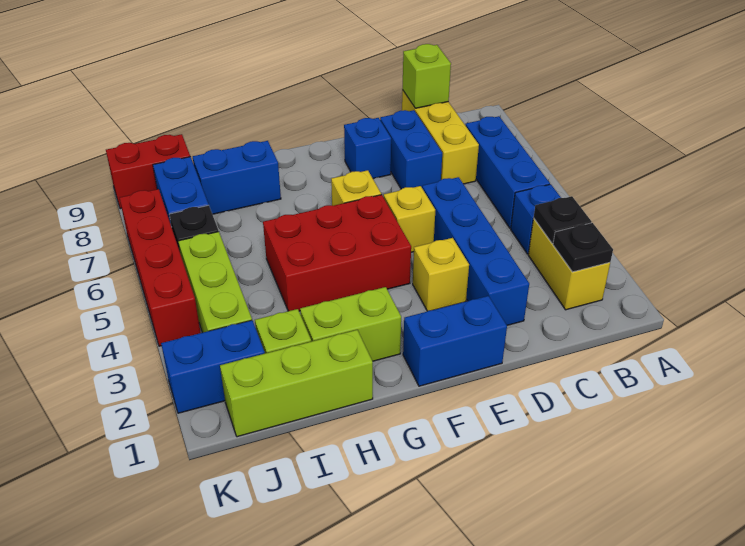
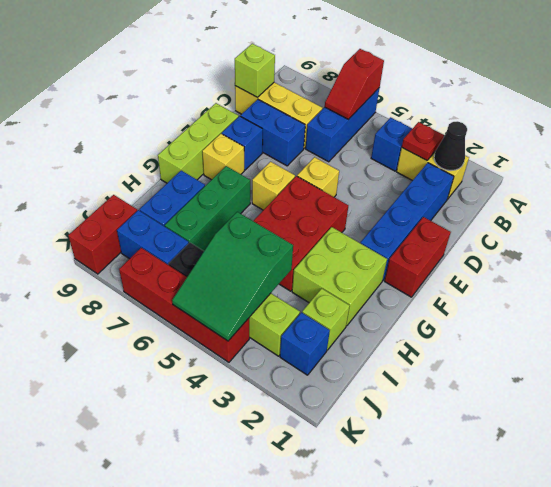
none -> red 1x2 slope [325,49,384,119]
black 1x1 plate [553,223,613,272] -> black 1x1 cone [434,121,467,170]
black 1x1 plate [534,196,591,243] -> red 1x1 plate [402,122,444,160]
blue 1x3 brick [466,116,550,228] -> blue 1x3 brick turned to [306,88,379,162]
blue 1x4 brick [422,177,529,325] -> blue 1x4 brick turned to [361,163,454,280]
blue 1x2 brick [403,296,507,386] -> red 1x2 brick [385,217,451,297]
yellow 1x1 brick [413,238,469,311] -> yellow 1x1 brick moved to [202,134,244,180]
lime 1x2 brick [300,287,401,361] -> lime 2x2 brick [292,227,387,326]
none -> green 1x3 brick [165,166,250,251]
lime 1x3 brick [220,330,373,437] -> lime 1x3 brick moved to [158,103,239,183]
none -> green 2x3 slope [172,212,293,341]
blue 1x2 brick [161,320,265,413] -> blue 1x1 brick [280,312,330,375]

